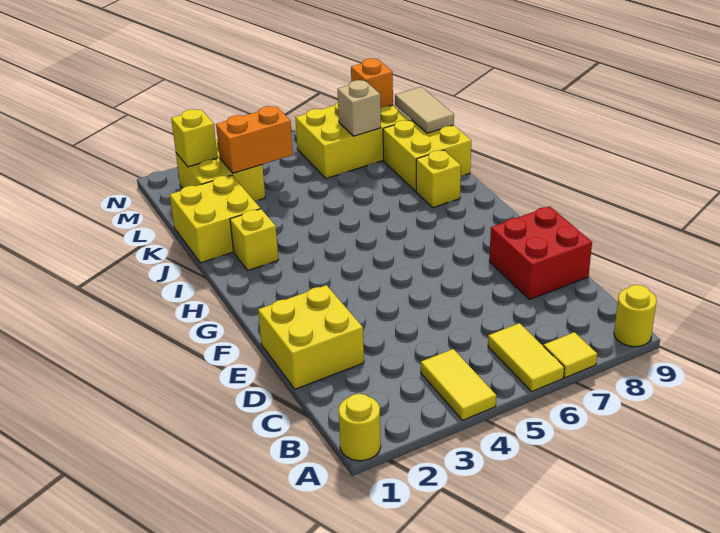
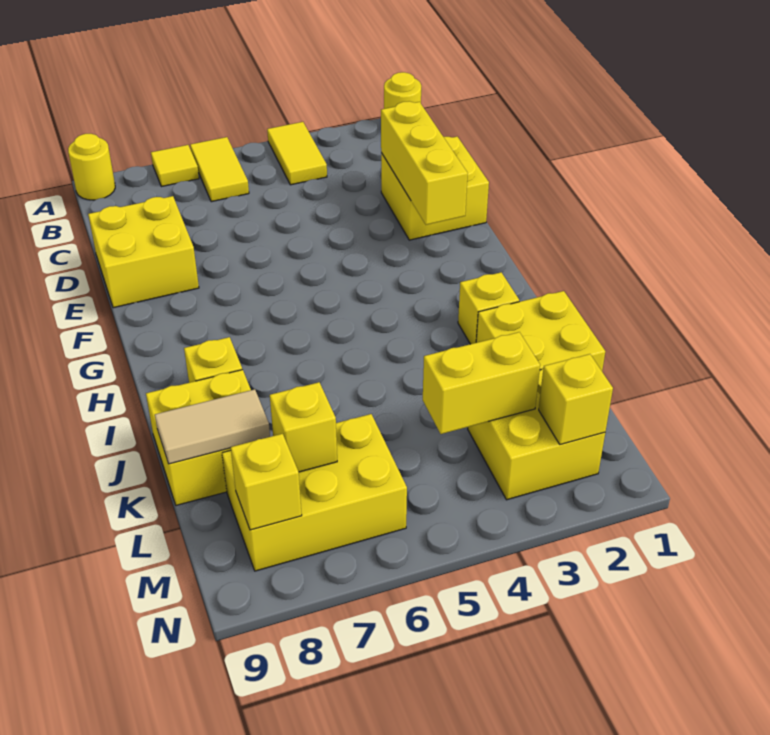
none -> yellow 1x3 brick [381,101,468,225]
red 2x2 brick [489,206,592,300] -> yellow 2x2 brick [88,196,199,308]
tan 1x2 tile [395,87,454,133] -> tan 1x2 tile turned to [155,389,270,464]
orange 1x2 brick [216,106,293,173] -> yellow 1x2 brick [423,332,540,434]
tan 1x1 brick [337,80,381,136] -> yellow 1x1 brick [270,382,337,472]
orange 1x1 brick [351,58,393,108] -> yellow 1x1 brick [231,434,302,530]

